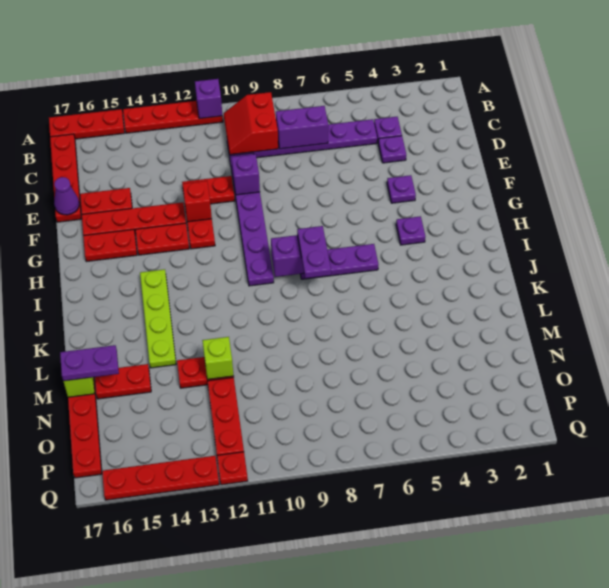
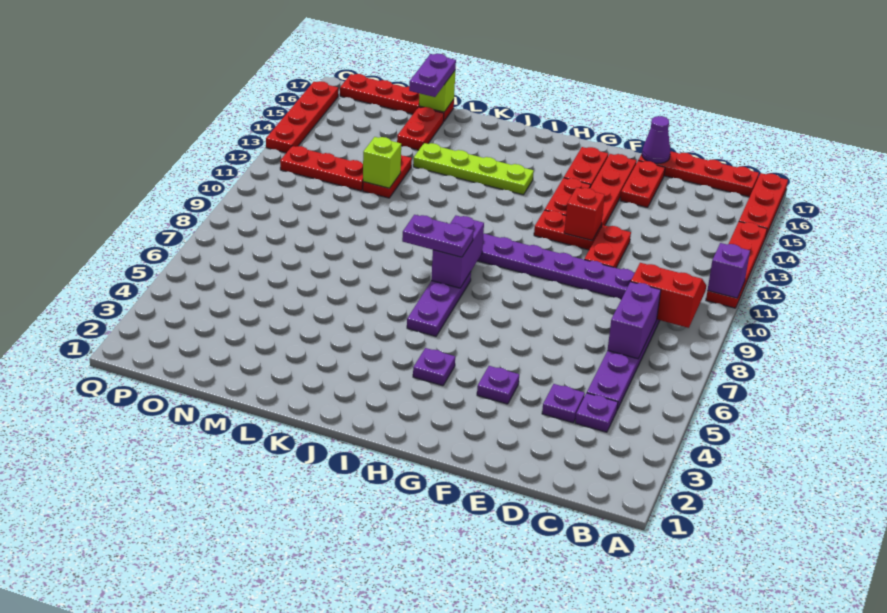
purple 1x1 brick [231,154,260,195] -> none
red 1x1 plate [217,452,248,485] -> none

